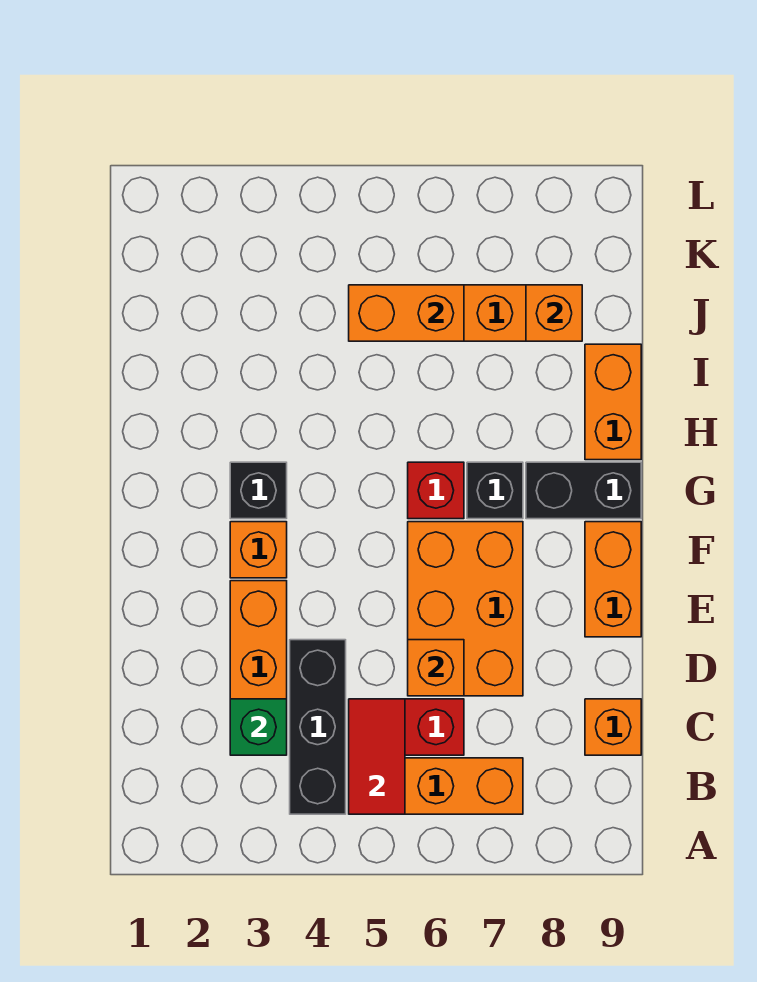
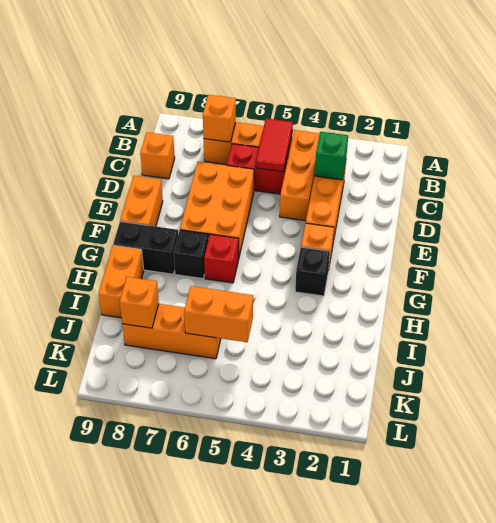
black 1x3 brick [290,640,346,814] -> orange 1x3 brick [280,130,320,221]
orange 1x1 brick [408,640,464,696] -> orange 1x1 brick moved to [203,95,236,142]

